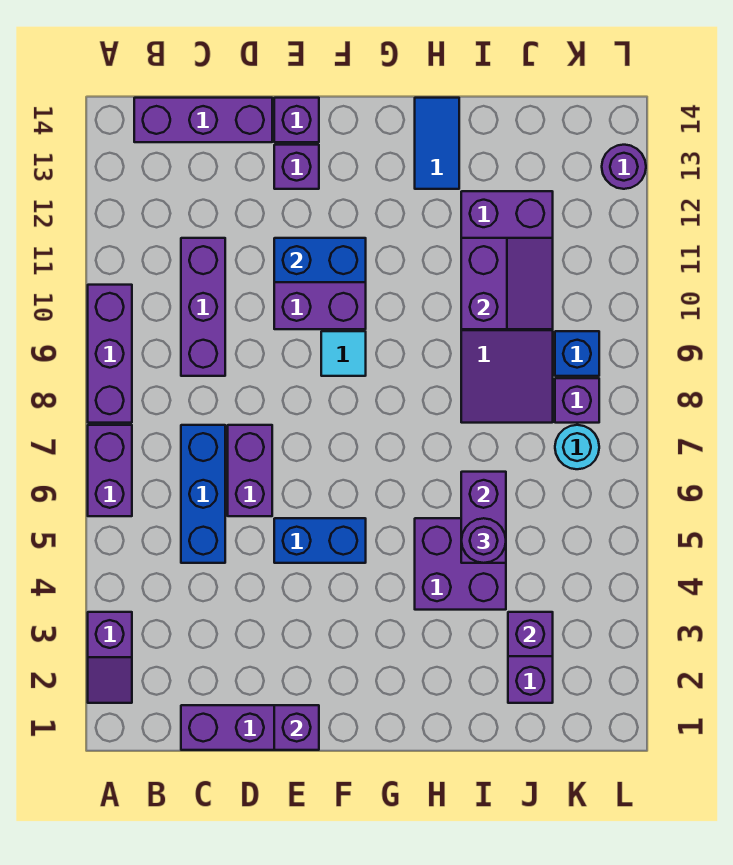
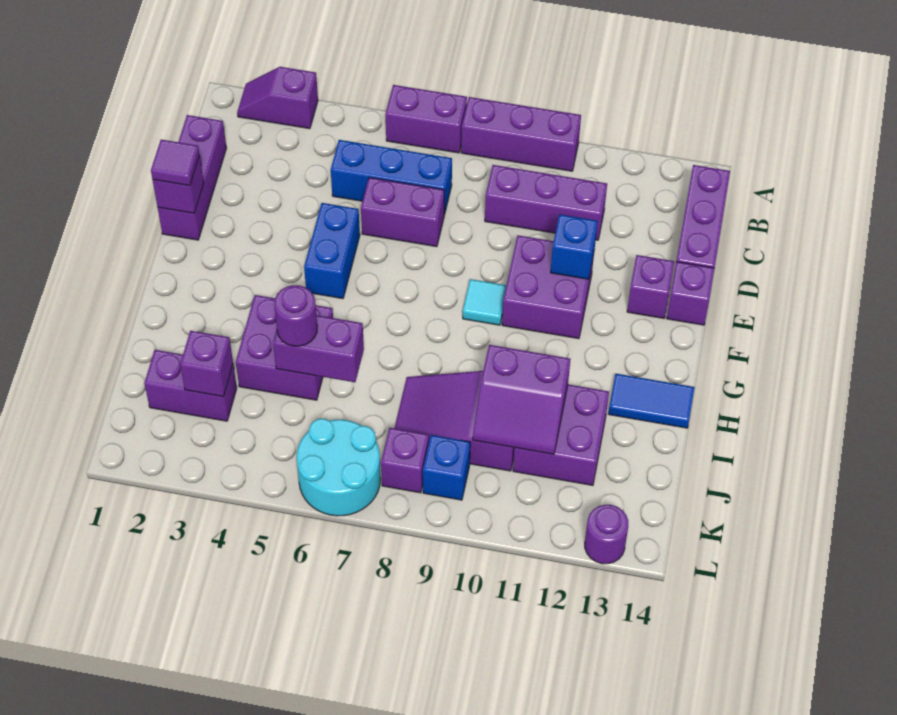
none -> purple 1x1 tile [151,140,199,186]
blue 1x2 brick [274,238,366,282] -> blue 1x1 brick [551,214,598,279]
cyan 1x1 round brick [555,425,599,469] -> cyan 2x2 round brick [297,419,381,516]

